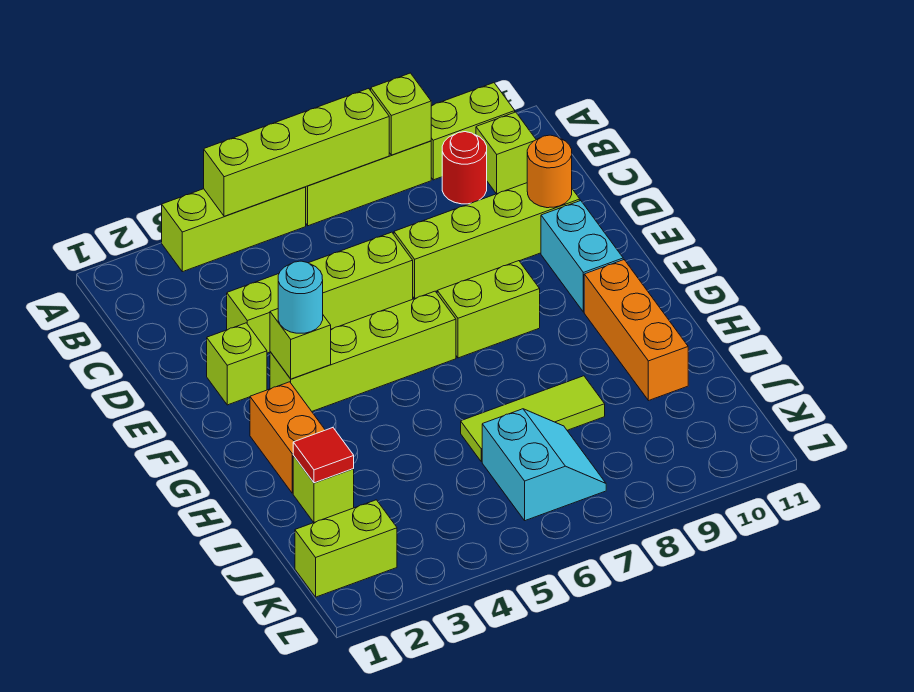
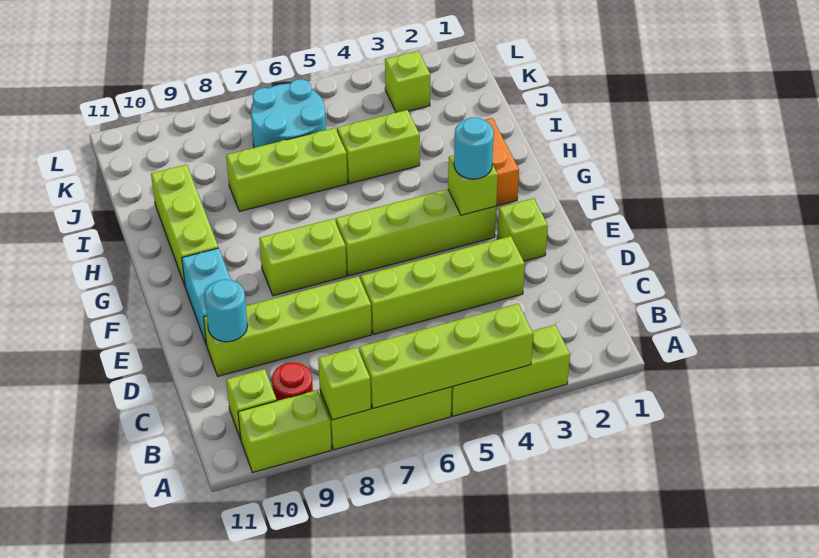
orange 1x1 round brick [527,135,572,208] -> cyan 1x1 round brick [204,280,248,342]
orange 1x3 brick [584,260,688,401] -> lime 1x3 brick [151,165,218,285]
lime 1x1 brick [293,456,354,522] -> lime 1x1 brick moved to [385,51,430,113]
red 1x1 tile [293,428,354,483] -> none
lime 1x3 tile [461,376,605,462] -> lime 1x3 brick [226,128,348,211]
cyan 2x2 slope [482,409,606,521] -> cyan 2x2 round brick [251,79,326,148]
lime 1x2 brick [295,500,397,597] -> lime 1x2 brick moved to [337,110,420,184]

